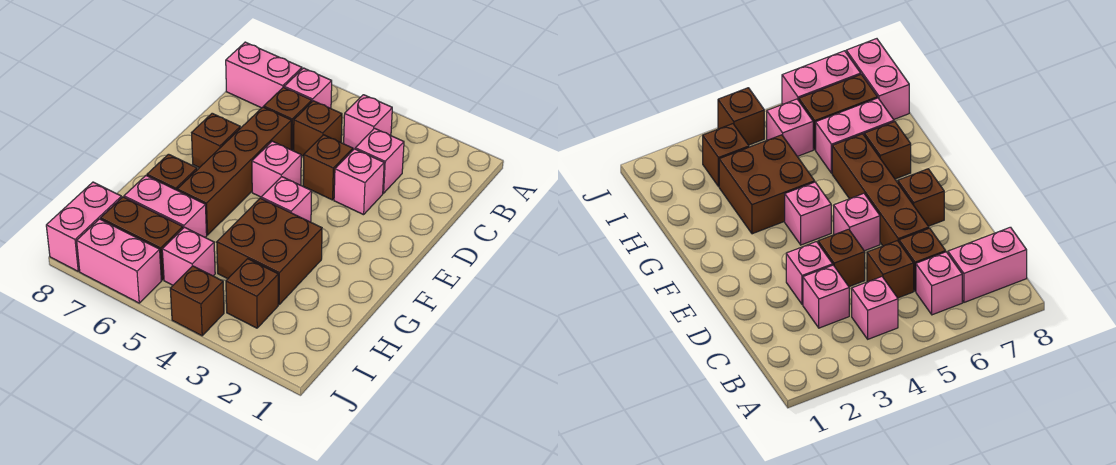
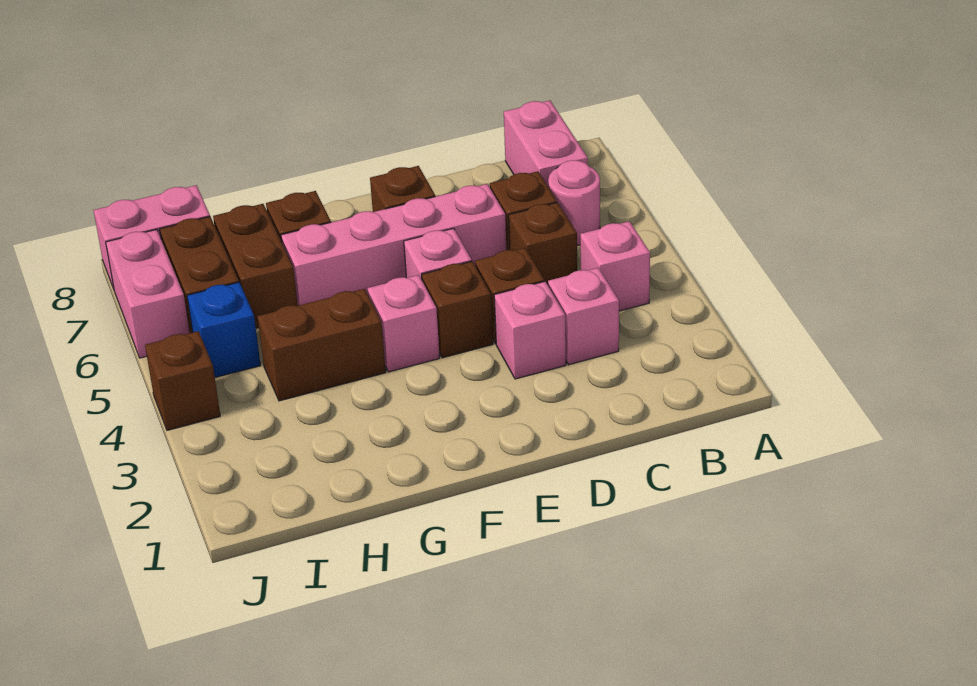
pink 1x1 brick [284,68,332,108] -> pink 1x1 round brick [548,160,600,245]
brown 1x4 brick [177,107,291,235] -> pink 1x4 brick [281,184,507,306]
brown 2x2 brick [217,198,322,304] -> brown 1x2 brick [257,289,386,401]
pink 1x2 brick [124,176,207,237] -> brown 1x2 brick [213,204,298,328]
brown 1x1 brick [226,259,278,328] -> brown 1x1 brick moved to [422,261,493,358]
pink 1x1 brick [162,227,215,285] -> blue 1x1 brick [187,282,261,378]

